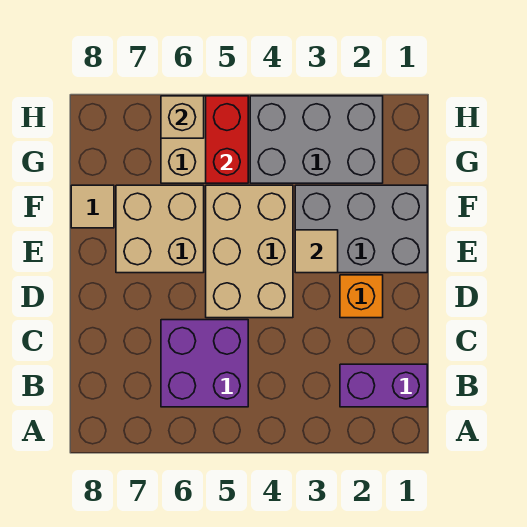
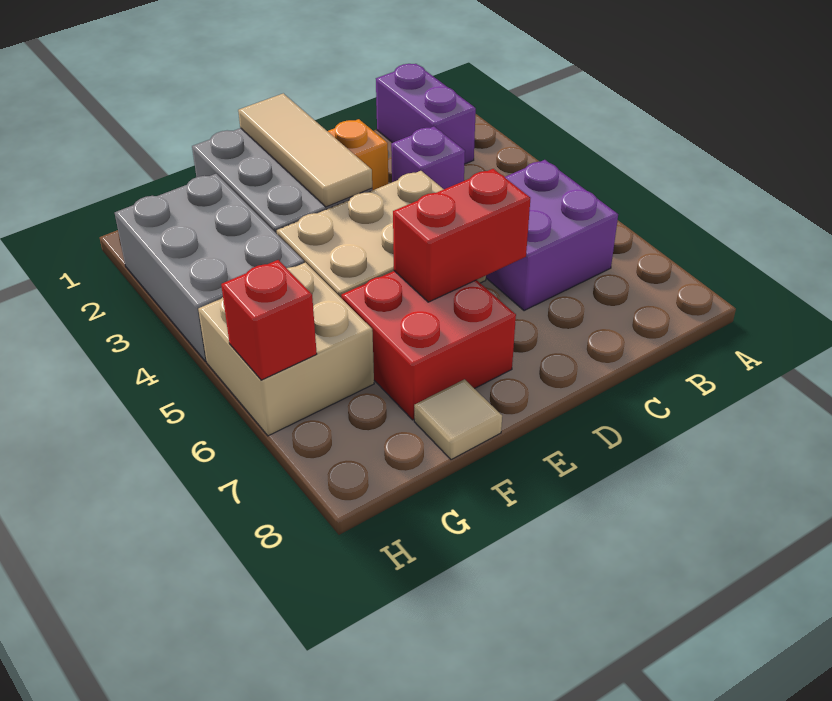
none -> purple 1x1 brick [391,127,465,189]
tan 1x1 tile [295,230,338,273] -> tan 1x3 tile [238,93,372,207]
tan 2x2 brick [116,185,204,273] -> red 2x2 brick [341,271,516,420]
red 1x2 brick [206,96,248,183] -> red 1x2 brick moved to [393,169,530,302]
tan 1x1 brick [161,96,204,138] -> red 1x1 brick [221,260,317,380]

